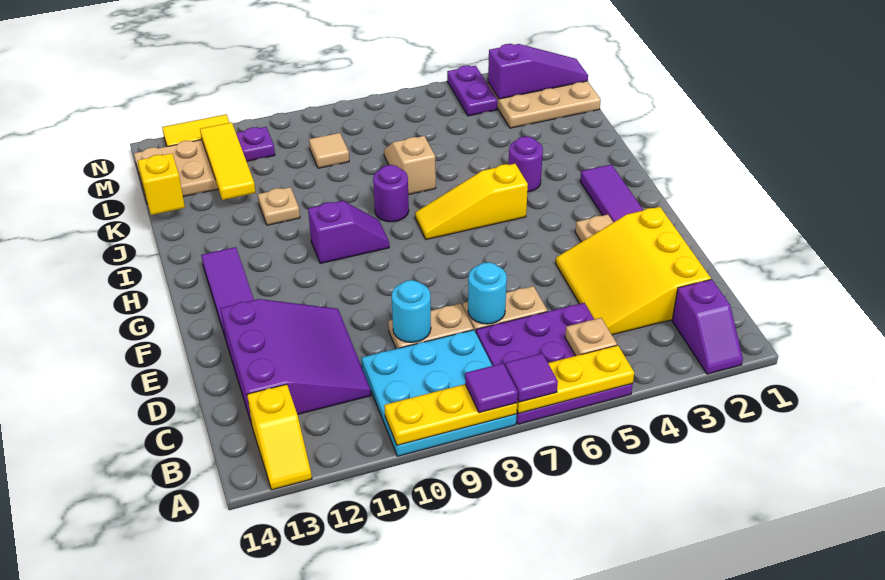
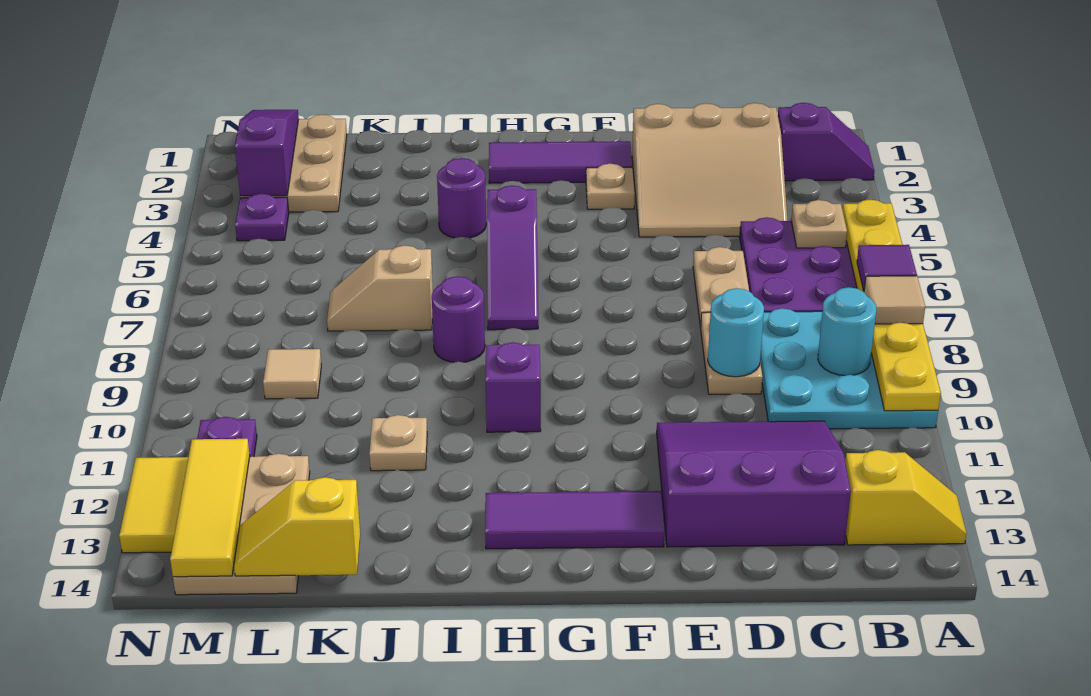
purple 1x1 tile [465,363,518,413] -> tan 1x1 tile [864,276,925,324]
yellow 3x3 slope [556,207,711,335] -> tan 3x3 slope [632,103,788,237]
cyan 1x1 round brick [468,262,507,324] -> cyan 1x1 round brick moved to [818,287,876,376]
yellow 1x3 slope [415,164,528,240] -> purple 1x3 slope [487,186,538,330]
yellow 1x3 tile [200,122,256,200] -> yellow 1x3 tile turned to [170,439,250,577]
purple 1x2 plate [447,65,497,116] -> purple 1x1 plate [235,194,289,241]

